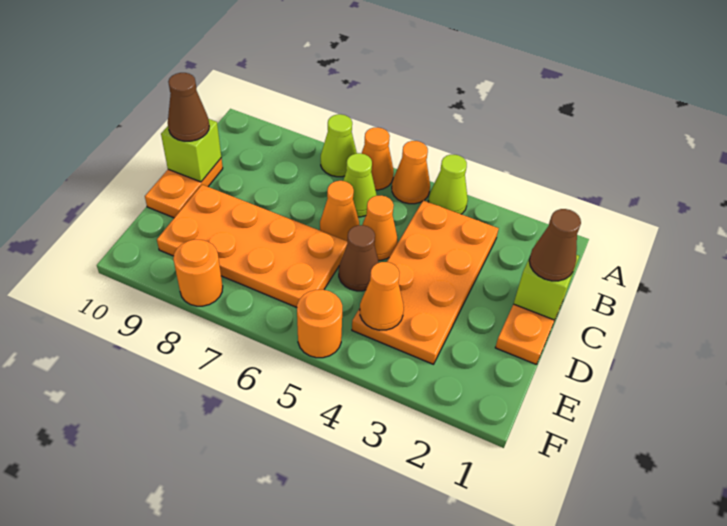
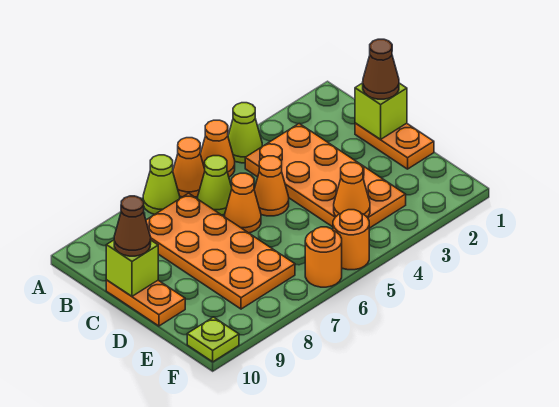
brown 1x1 cone [339,225,379,291] -> none
orange 2x4 plate [157,185,348,307] -> orange 2x4 plate turned to [146,193,295,309]
orange 1x1 round brick [173,240,223,306] -> orange 1x1 round brick moved to [305,227,342,287]
none -> lime 1x1 plate [187,317,239,362]

